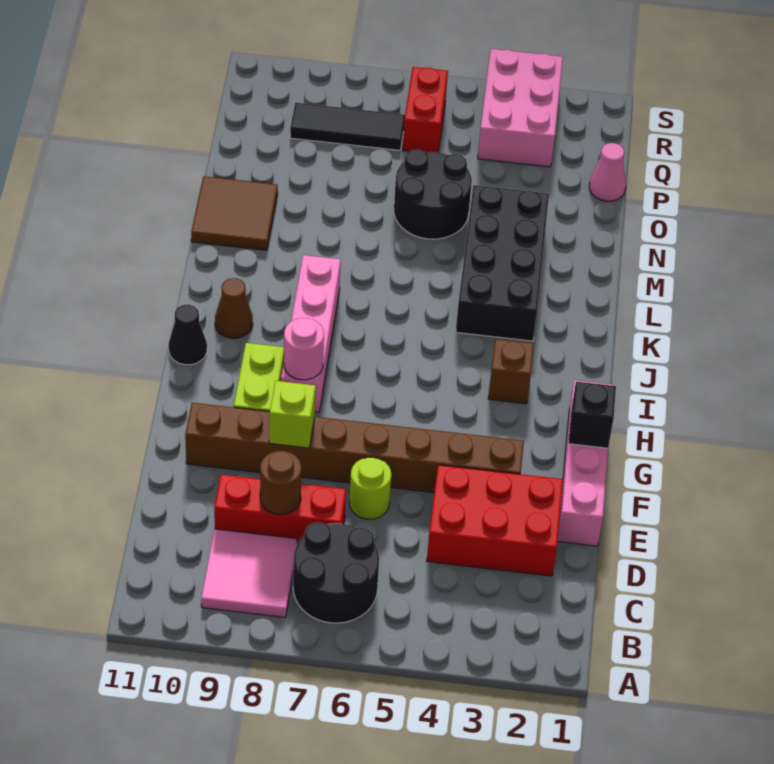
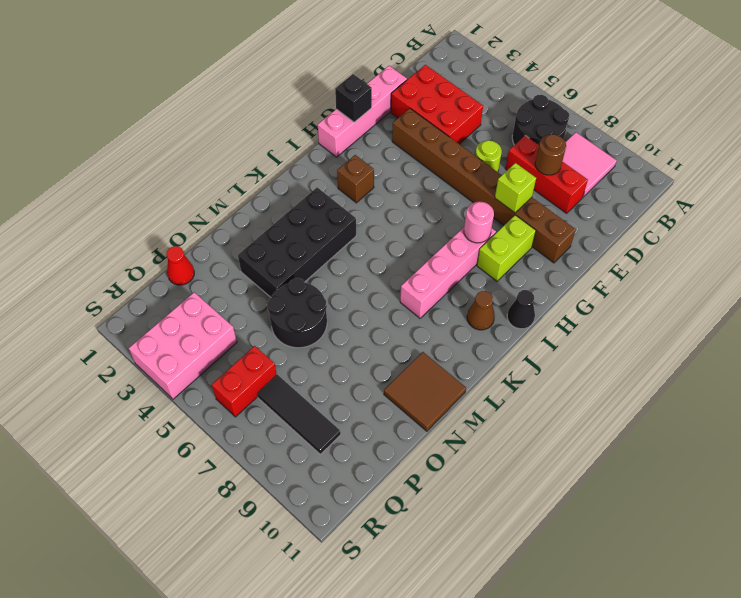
pink 1x1 cone [589,143,626,201] -> red 1x1 cone [167,246,194,285]

